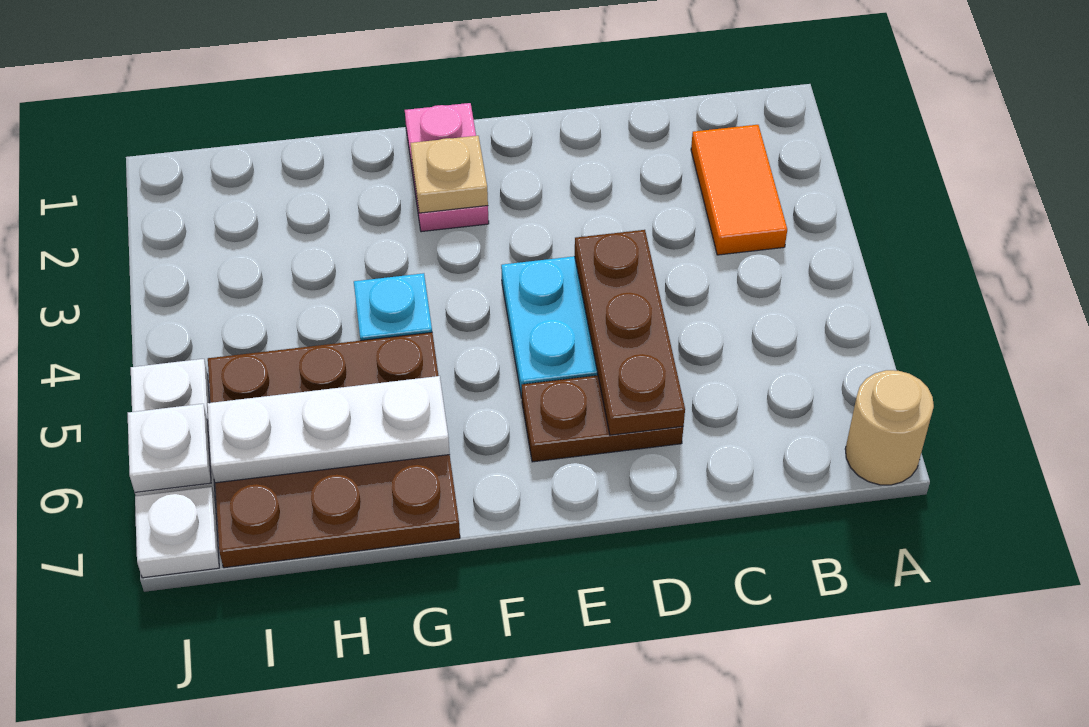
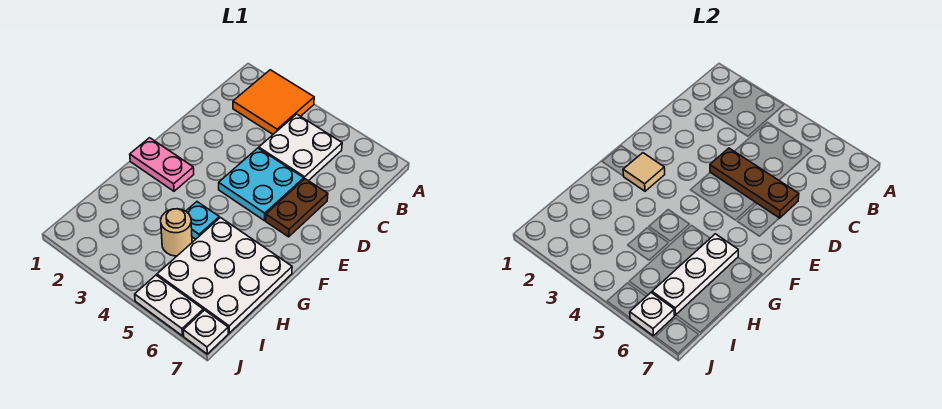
tan 1x1 round brick [845,370,934,485] -> tan 1x1 round brick moved to [161,209,192,256]
orange 1x2 tile [691,125,787,255] -> orange 2x2 tile [233,70,314,134]
none -> white 2x2 plate [259,114,342,181]
tan 1x1 plate [411,136,488,213] -> tan 1x1 tile [623,153,665,191]
brown 3x3 plate [208,332,460,568] -> white 3x3 plate [157,218,292,333]

